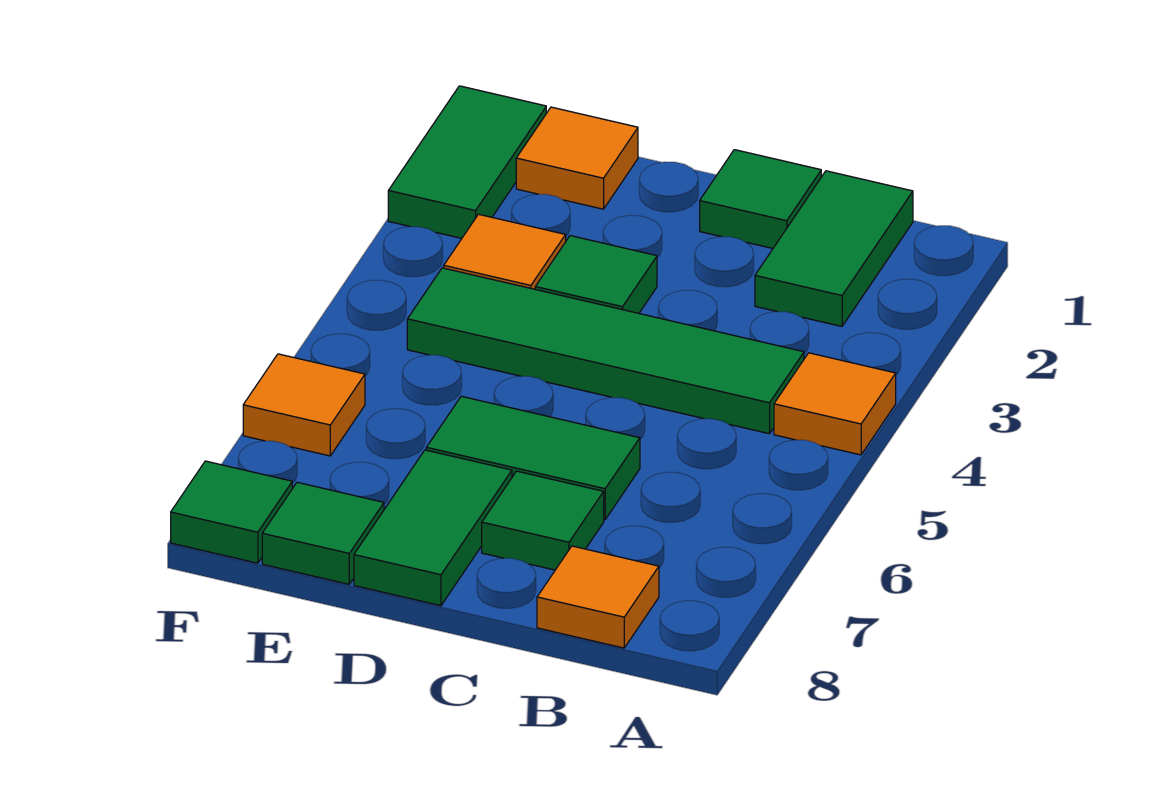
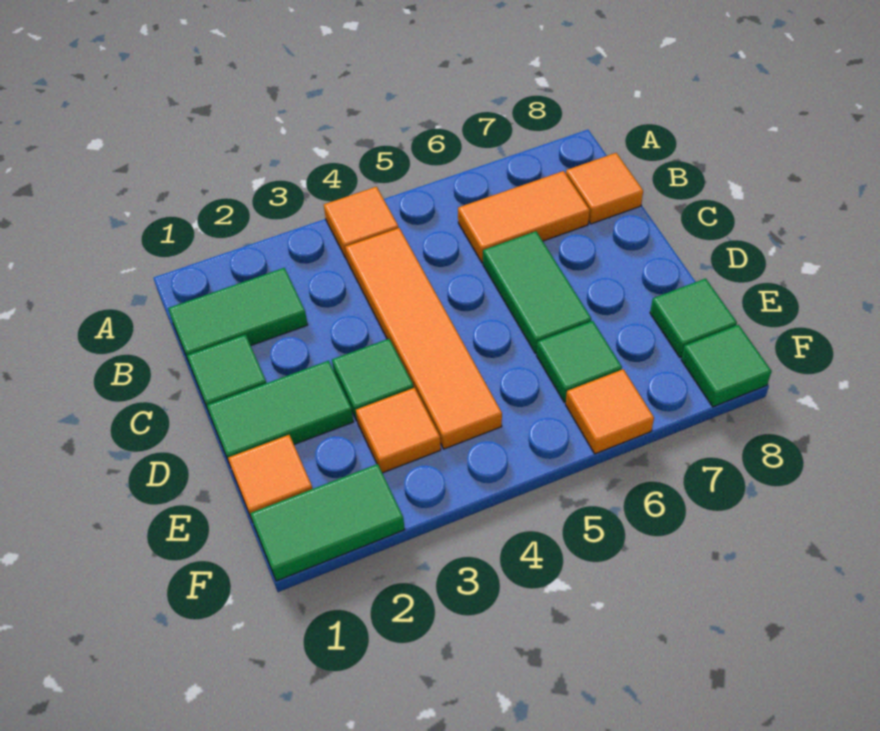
green 1x4 tile [407,268,804,434] -> orange 1x4 tile [345,228,502,449]
none -> orange 1x2 tile [458,171,590,263]
green 1x1 tile [482,471,604,570] -> green 1x1 tile moved to [537,321,622,402]
green 1x2 tile [354,450,512,606] -> green 1x2 tile moved to [207,361,353,464]

